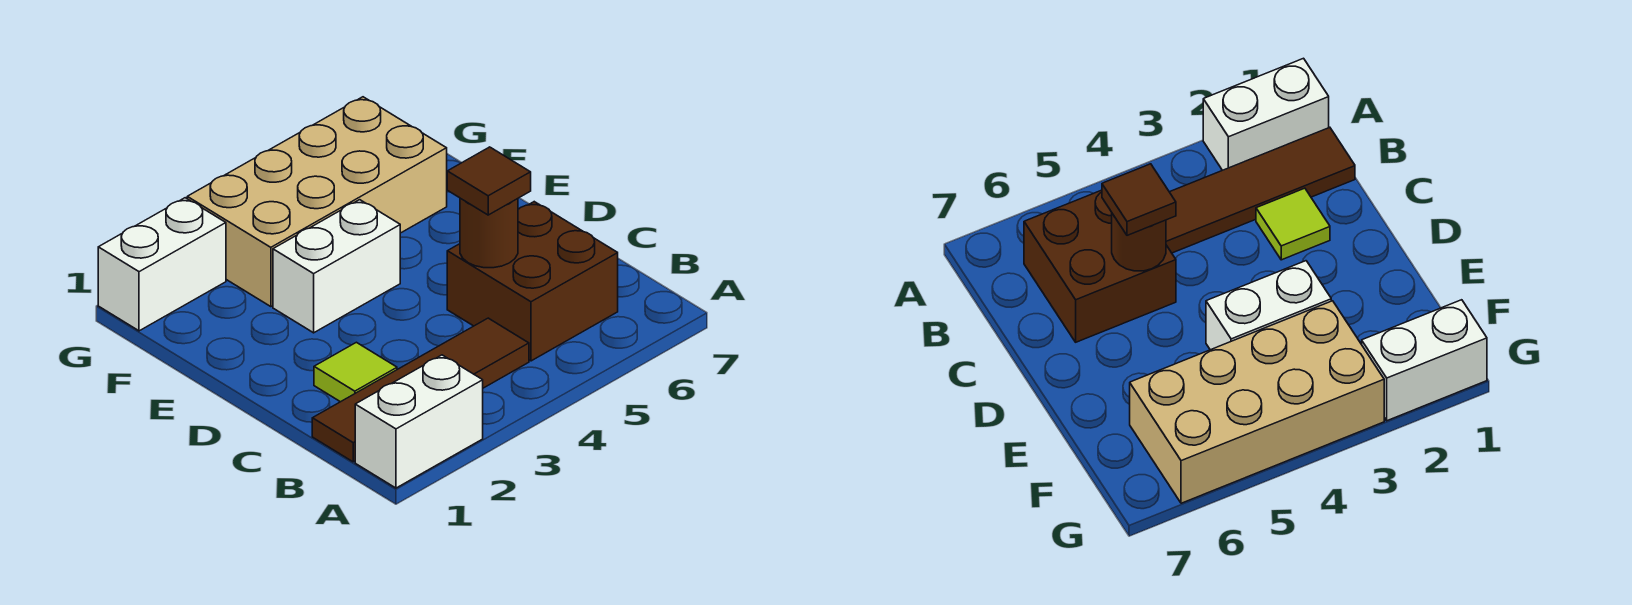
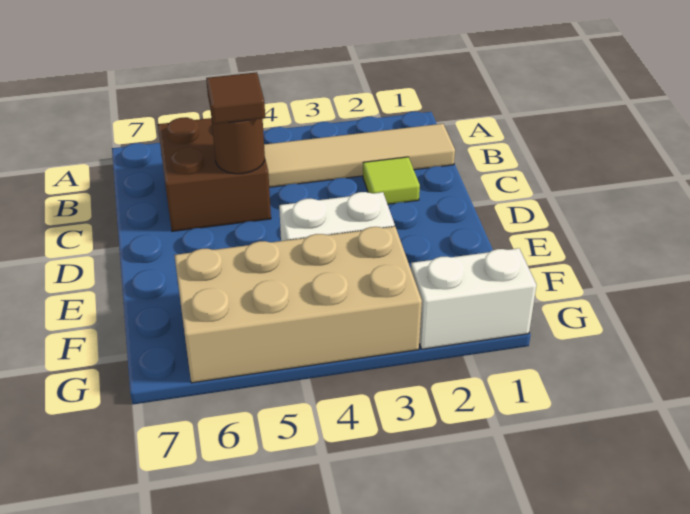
white 1x2 brick [355,355,483,488] -> none
brown 1x4 tile [312,318,529,462] -> tan 1x4 tile [264,124,455,187]

